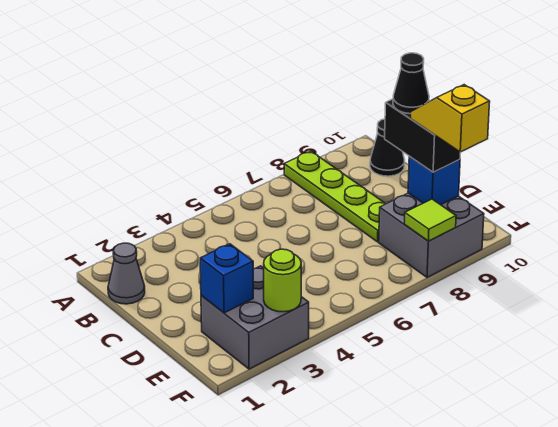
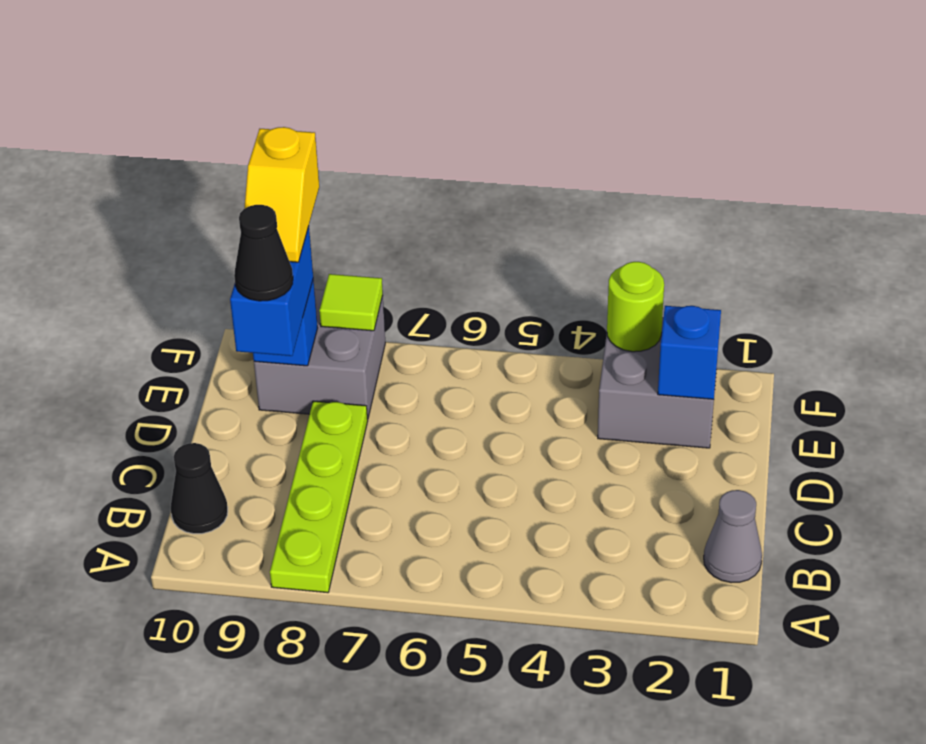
black 1x2 brick [385,99,461,172] -> blue 1x2 brick [230,227,313,356]

